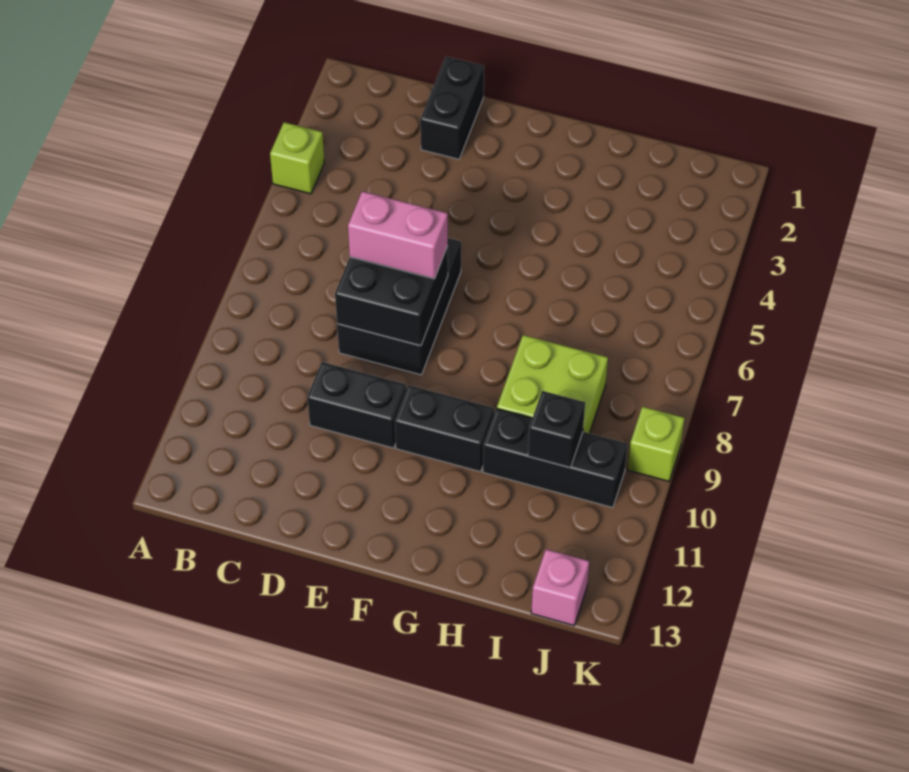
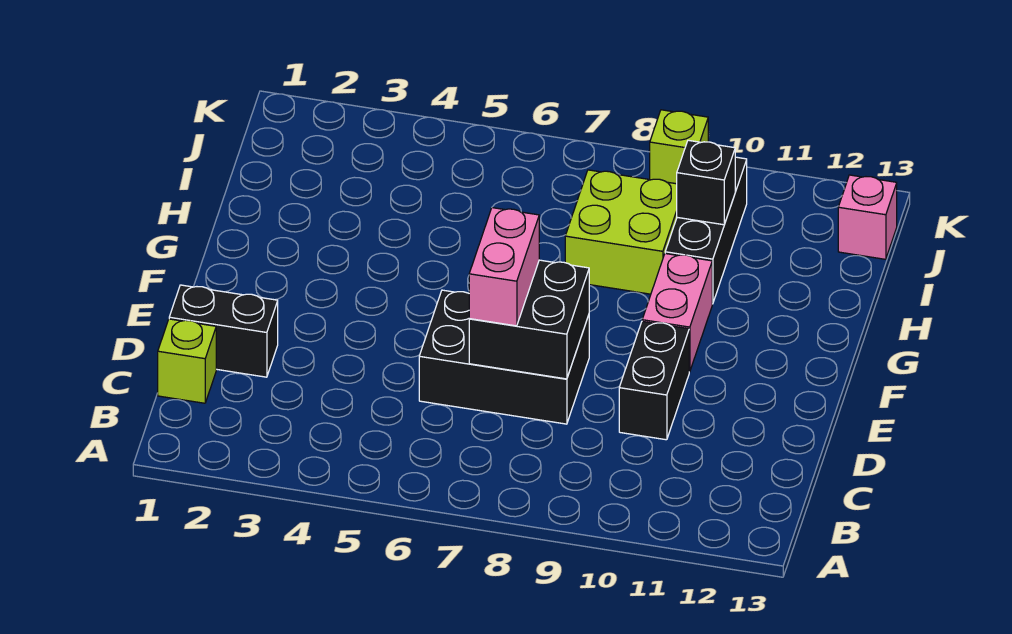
lime 1x1 brick [270,122,325,194] -> lime 1x1 brick moved to [158,319,216,403]
black 1x2 brick [395,385,494,472] -> pink 1x2 brick [642,254,712,372]

